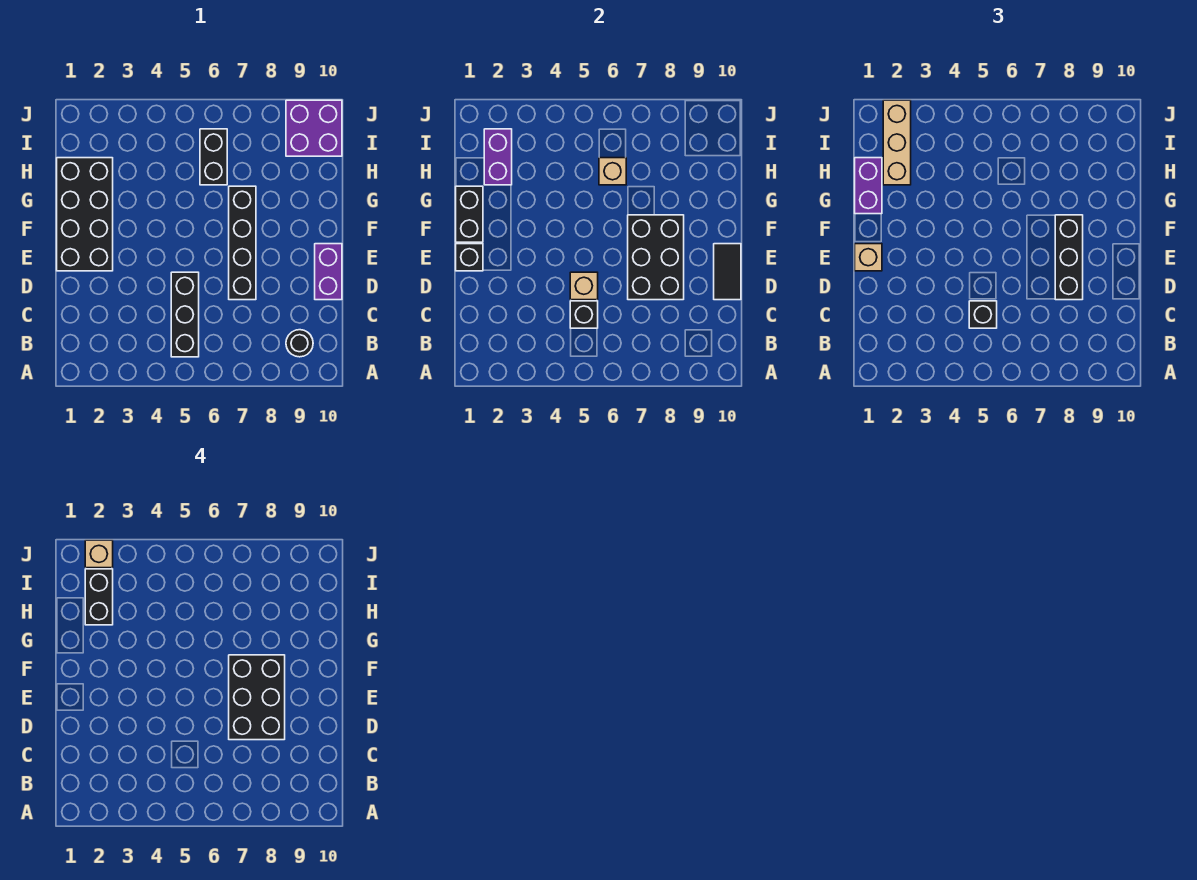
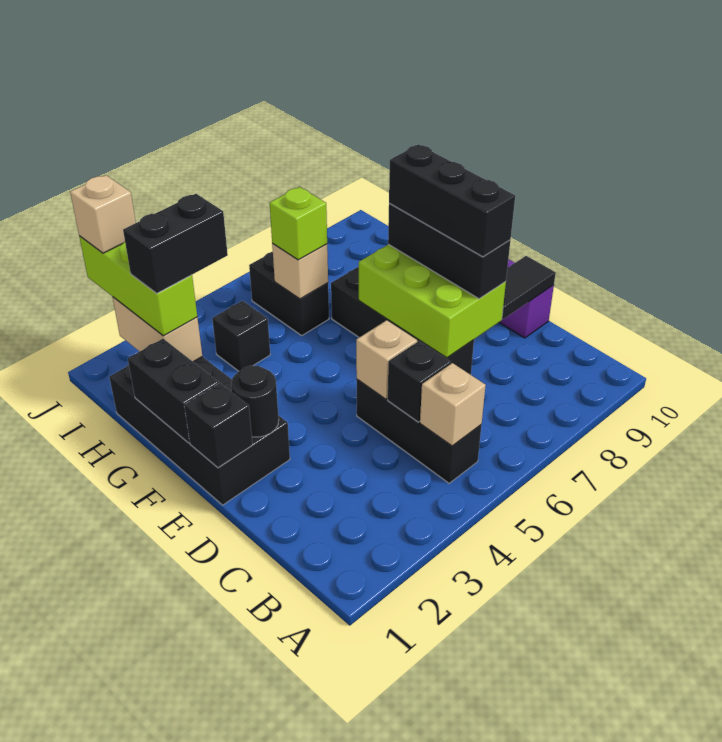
black 1x1 round brick [286,330,313,357] -> black 1x1 round brick moved to [231,365,279,437]
black 1x1 brick [969,301,997,328] -> black 1x1 brick moved to [212,301,270,371]
black 2x3 brick [628,215,684,300] -> lime 2x3 brick [359,244,506,358]
black 2x3 brick [229,655,285,740] -> black 1x3 brick [389,145,515,257]
black 1x2 tile [714,244,741,300] -> black 1x2 tile turned to [502,256,556,319]
tan 1x1 brick [855,244,882,271] -> tan 1x1 brick moved to [420,363,486,446]
purple 1x2 brick [855,158,882,214] -> none
purple 1x2 brick [484,129,512,185] -> tan 1x2 brick [113,297,202,362]
tan 1x3 brick [883,100,911,185] -> lime 1x3 brick [79,236,197,336]
black 1x2 brick [85,569,113,625] -> black 1x2 brick turned to [123,194,228,293]
none -> lime 1x1 brick [270,187,327,260]
purple 2x2 brick [286,100,342,156] -> none

